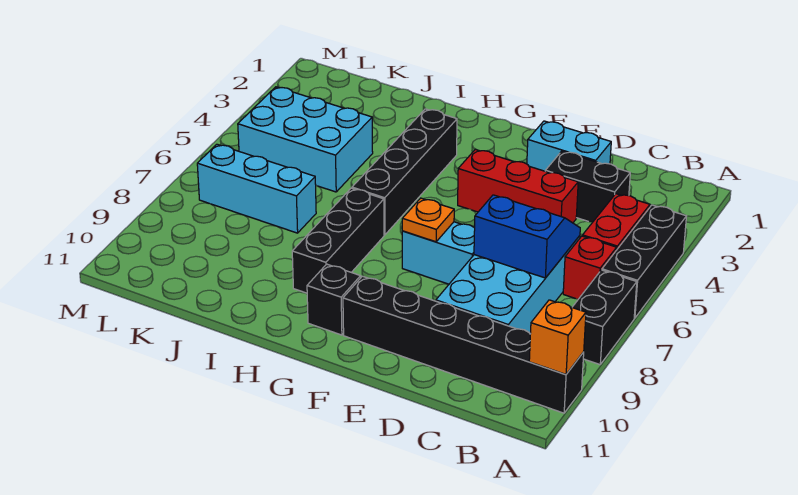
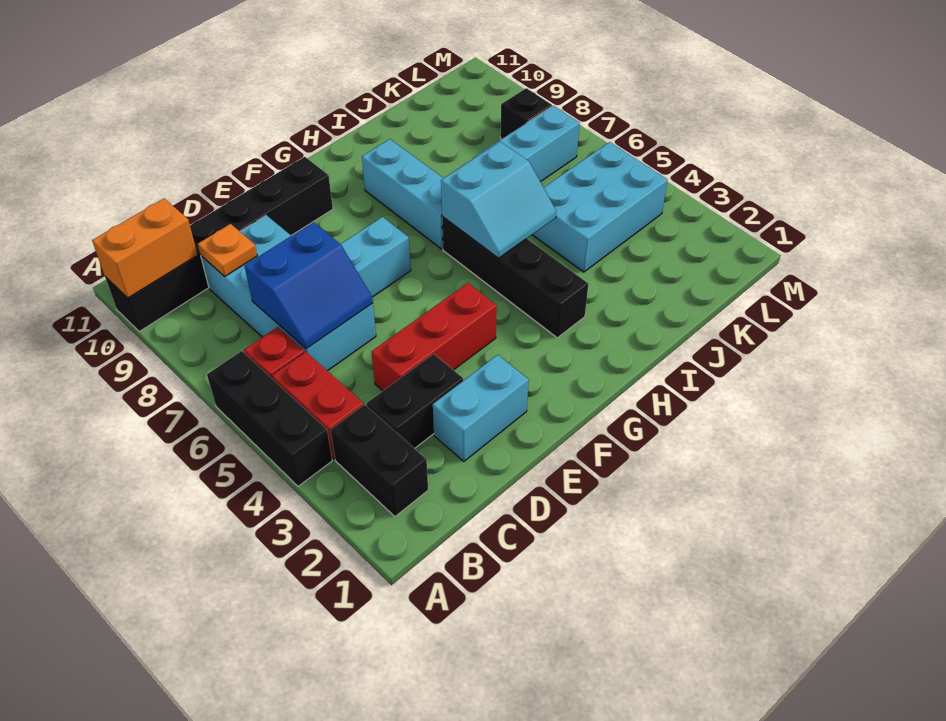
black 1x2 brick [572,270,637,365] -> black 1x2 brick moved to [331,404,428,516]
orange 1x1 brick [529,300,586,374] -> orange 1x2 brick [92,198,198,298]
orange 1x1 plate [402,198,454,242] -> orange 1x1 plate moved to [198,224,257,277]
black 1x1 brick [307,264,361,335] -> black 1x1 brick moved to [500,88,552,139]
none -> cyan 2x2 slope [441,142,556,258]
black 1x3 brick [292,188,384,293] -> cyan 1x3 brick [362,139,443,249]

